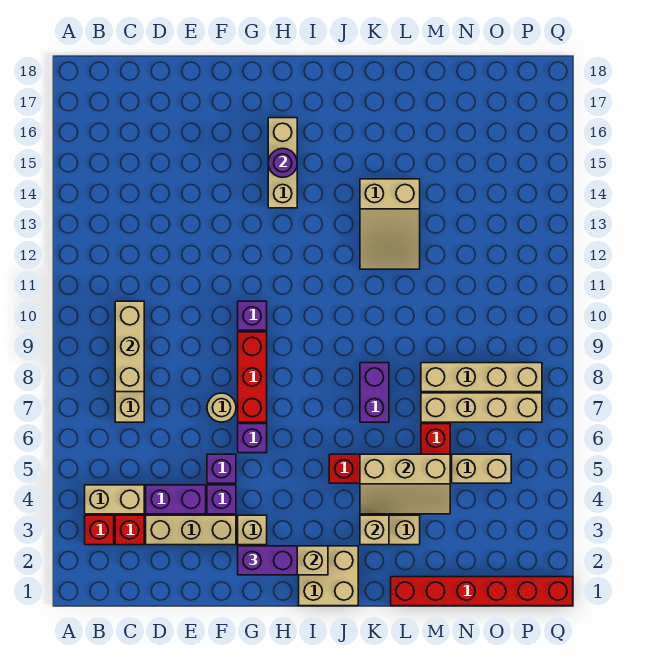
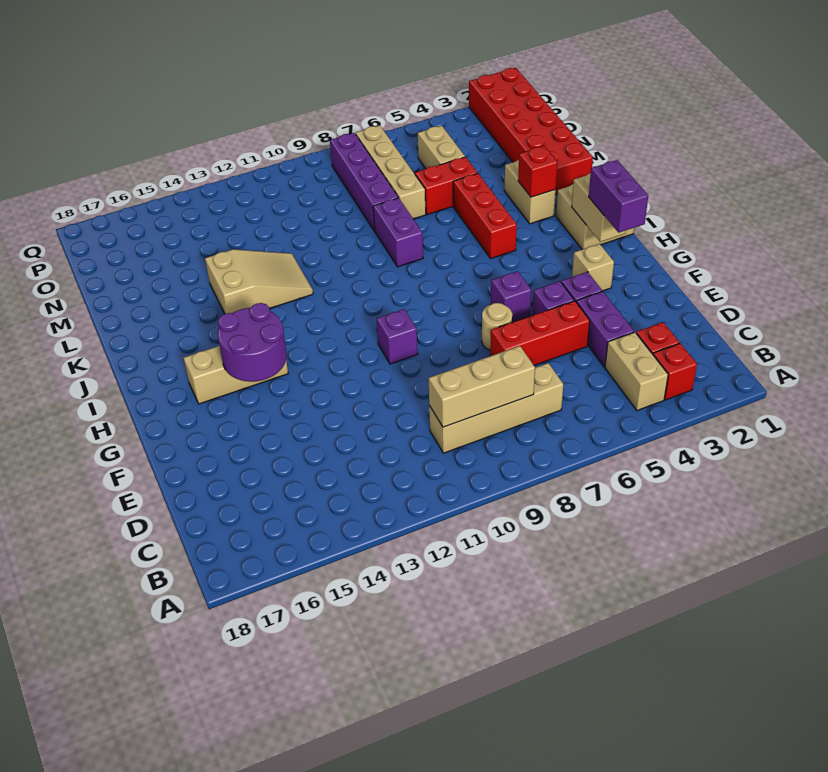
tan 1x3 brick [146,515,236,545] -> none
red 1x3 brick [238,332,267,422] -> red 1x3 brick moved to [490,301,590,365]
purple 1x1 round brick [268,148,297,177] -> purple 2x2 round brick [218,303,287,382]
tan 1x1 brick [360,515,389,545] -> red 1x1 brick [518,146,557,197]
tan 2x3 slope [360,454,450,514] -> none
purple 1x2 brick [360,363,389,422] -> purple 1x2 brick turned to [373,198,423,267]
red 1x6 brick [391,577,573,606] -> red 2x6 brick [469,68,593,195]
tan 1x4 brick [421,363,542,392] -> purple 1x4 brick [330,133,398,231]

